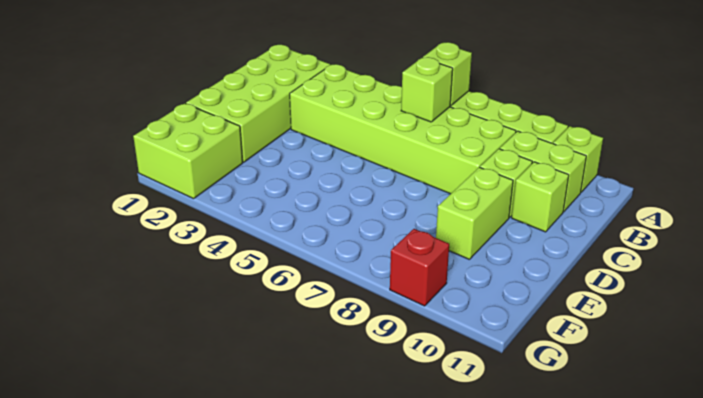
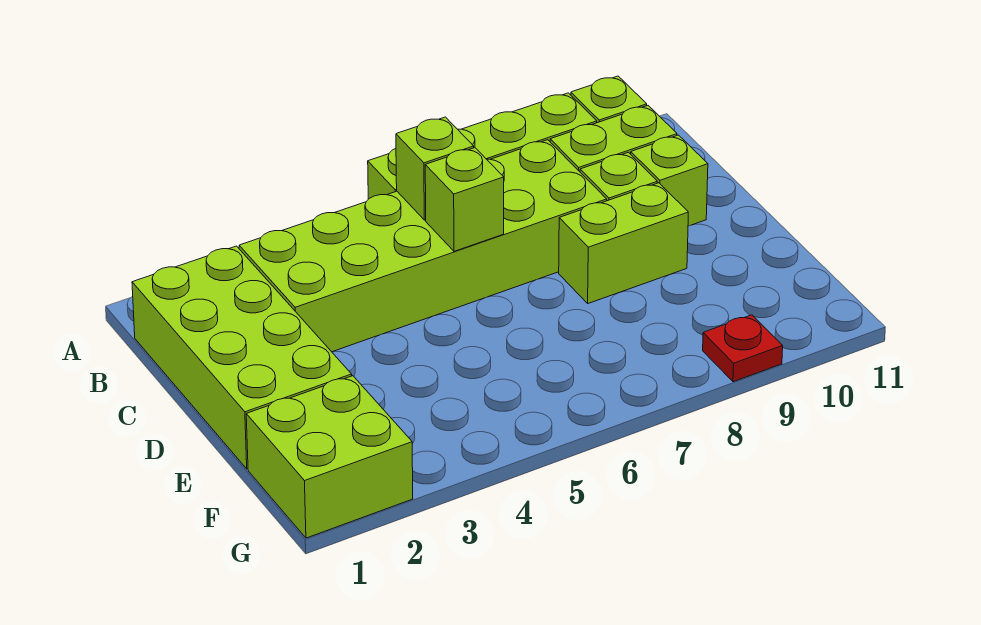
lime 1x1 brick [423,42,472,106] -> lime 1x1 brick moved to [425,148,504,251]
lime 1x2 brick [436,167,513,259] -> lime 1x2 brick turned to [559,183,688,303]
red 1x1 brick [390,229,449,306] -> red 1x1 plate [703,315,783,382]

